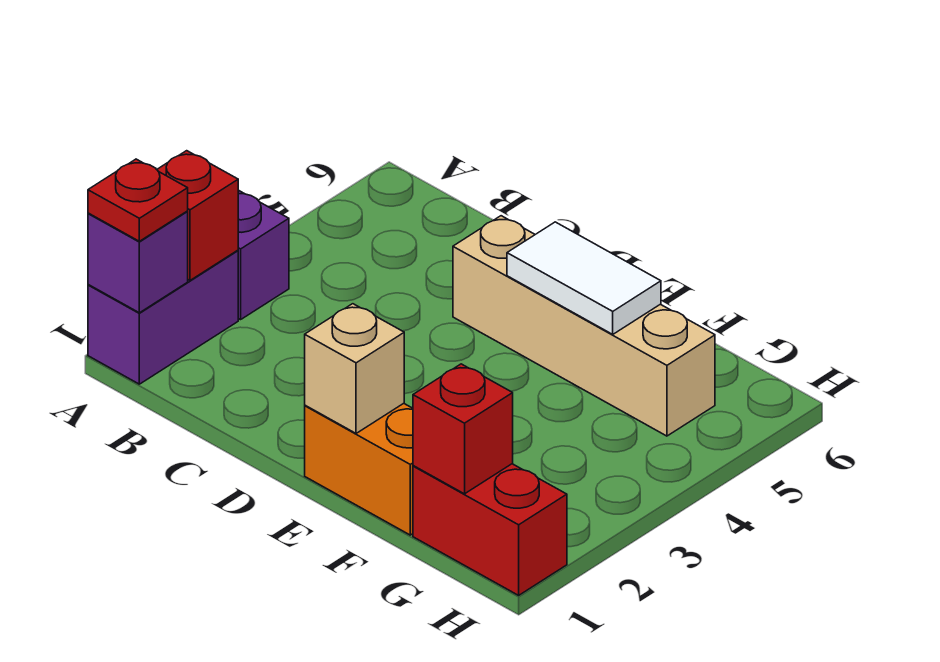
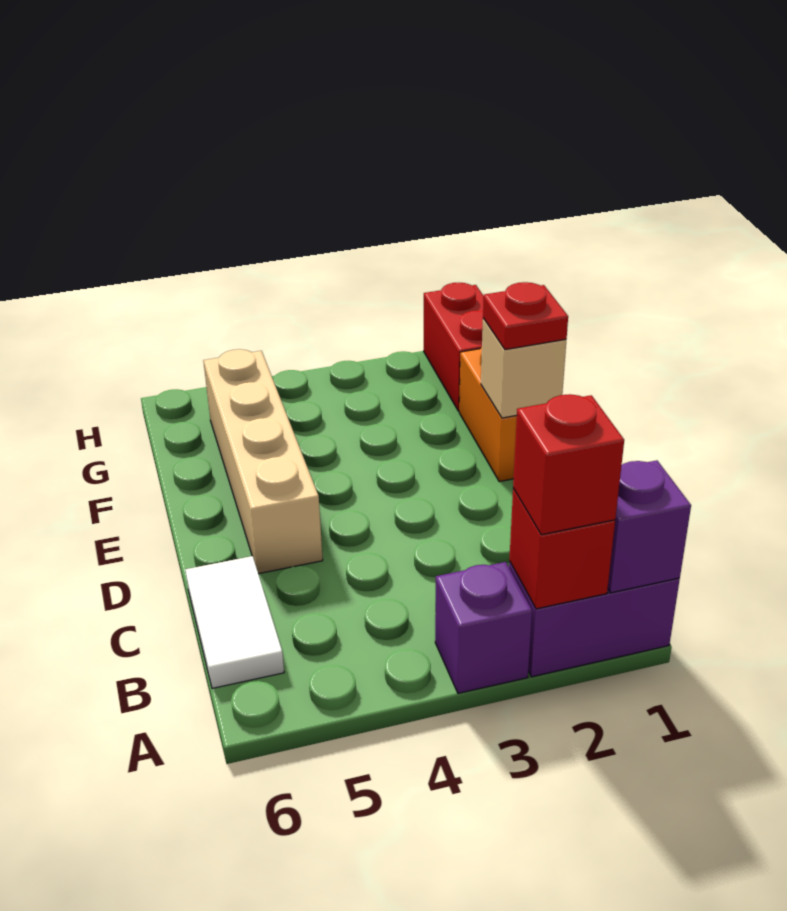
red 1x1 plate [88,159,188,241] -> red 1x1 plate moved to [483,282,568,350]
white 1x2 tile [507,222,661,334] -> white 1x2 tile moved to [185,556,284,688]
red 1x1 brick [413,364,513,494] -> red 1x1 brick moved to [513,394,624,535]

